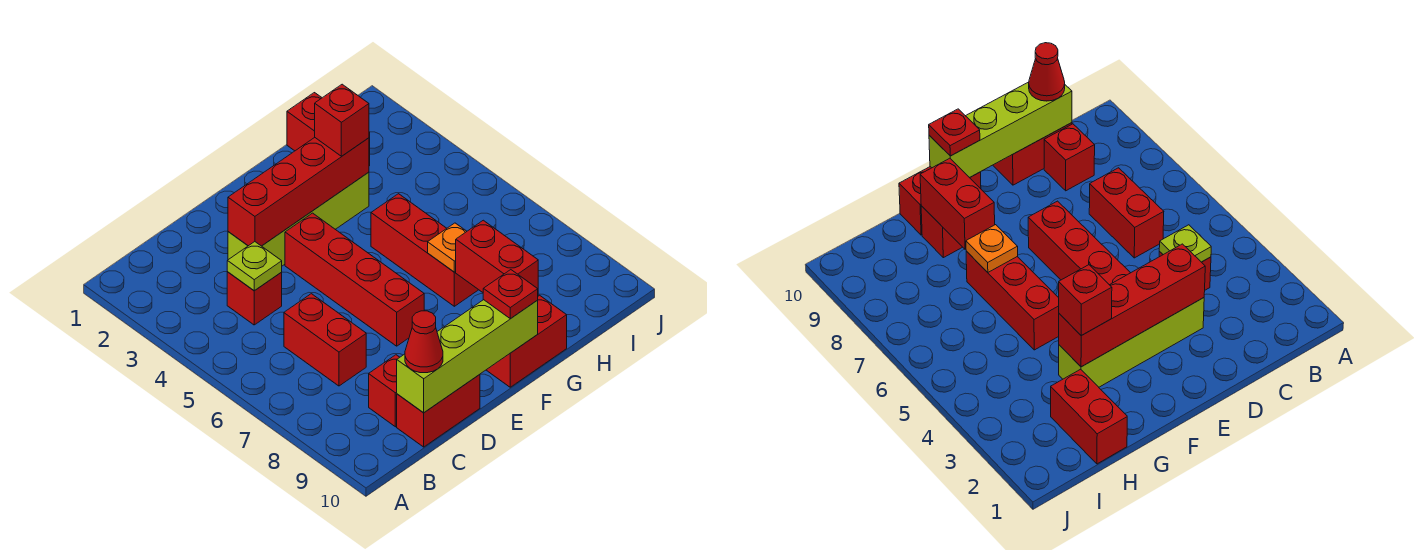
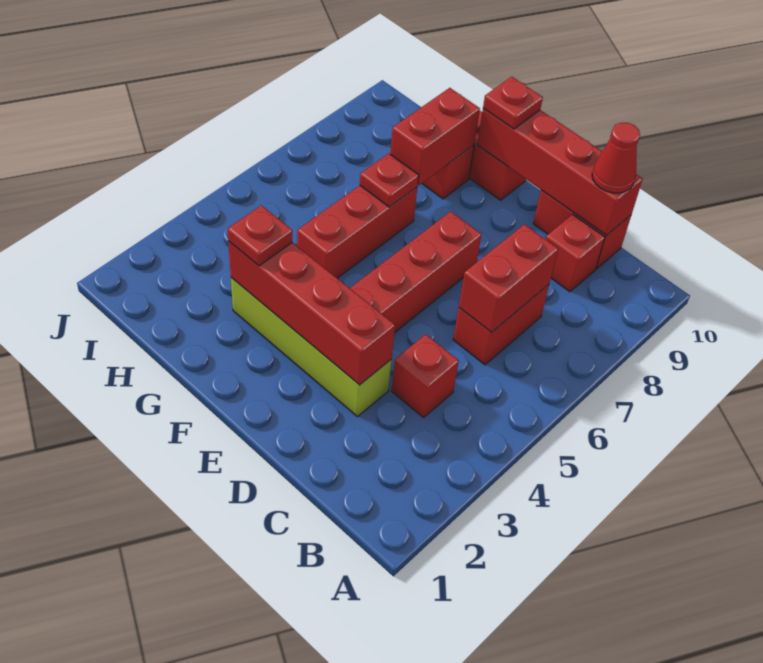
lime 1x1 plate [227,242,282,291] -> none
lime 1x4 brick [397,300,538,413] -> red 1x4 brick [477,108,643,235]
red 1x1 brick [315,84,369,156] -> red 1x1 plate [228,205,292,266]
orange 1x1 plate [428,223,467,272] -> red 1x1 plate [360,154,419,207]
red 1x2 brick [287,93,370,166] -> red 1x2 brick moved to [459,224,558,332]

